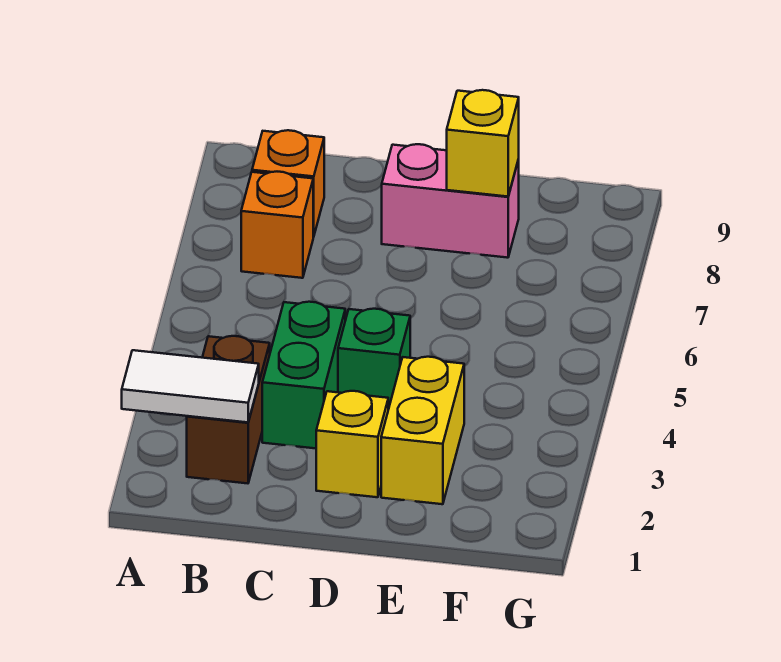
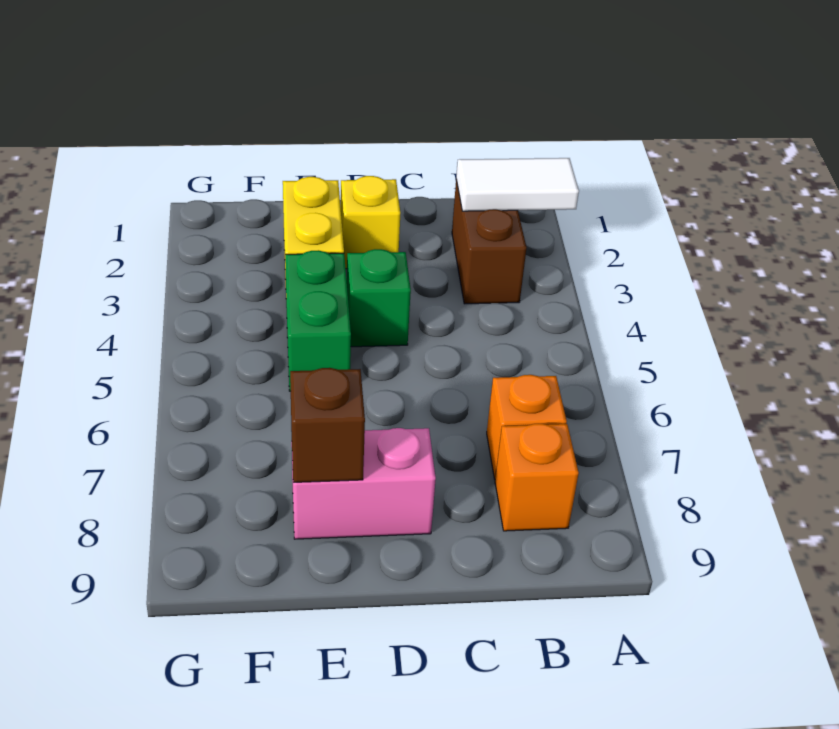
green 1x2 brick [262,302,345,448] -> green 1x2 brick moved to [285,250,351,391]
yellow 1x1 brick [447,90,519,197] -> brown 1x1 brick [290,368,365,482]

